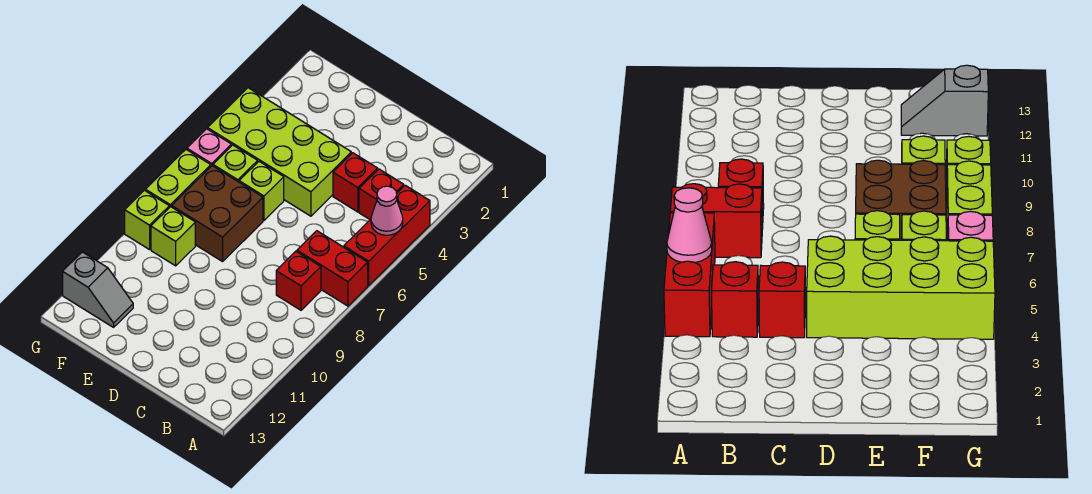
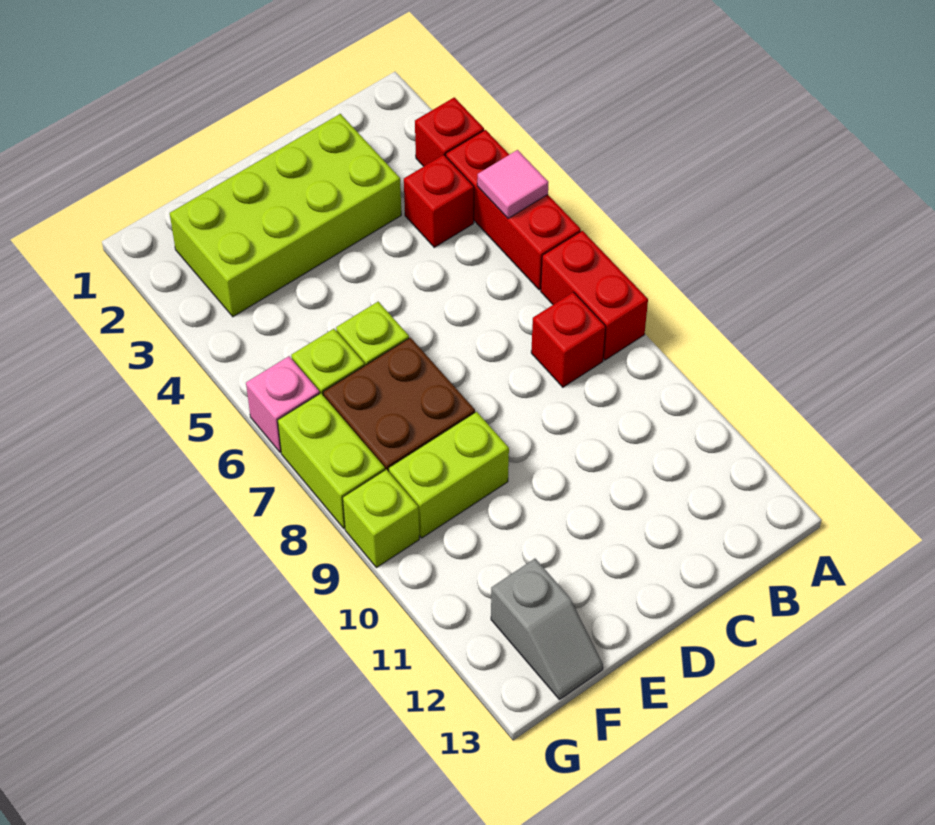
pink 1x1 cone [371,186,403,235] -> pink 1x1 tile [477,150,549,218]
red 1x2 brick [297,231,368,306] -> red 1x2 brick turned to [541,231,648,360]
red 1x1 brick [333,153,378,212] -> red 1x1 brick moved to [415,97,484,166]
lime 2x4 brick [208,88,351,216] -> lime 2x4 brick moved to [170,114,401,317]
lime 1x1 brick [151,207,195,266] -> lime 1x2 brick [389,412,509,538]
grey 1x2 slope [63,252,133,327] -> grey 1x2 slope turned to [491,559,603,700]

